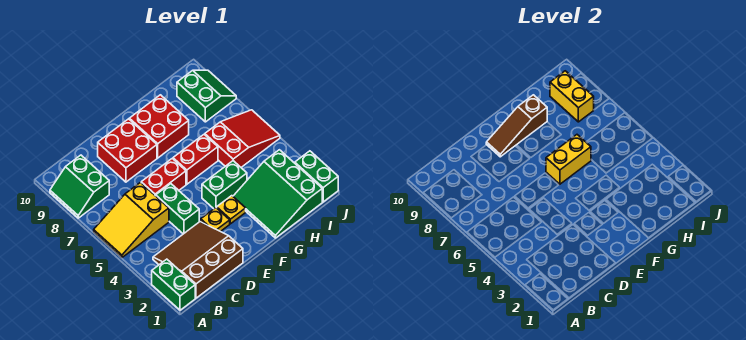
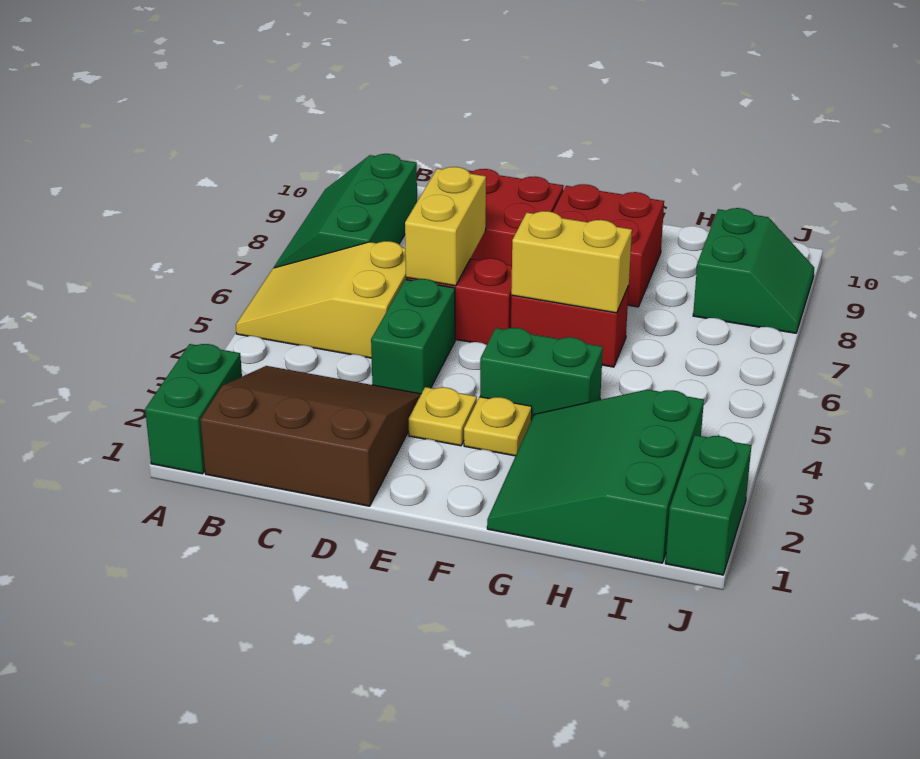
green 2x2 slope [50,155,109,218] -> green 2x3 slope [274,154,417,268]
brown 1x3 slope [486,95,547,157] -> none
red 2x3 slope [205,110,280,167] -> none
yellow 1x2 brick [550,71,594,122] -> yellow 1x2 brick moved to [405,167,486,286]

